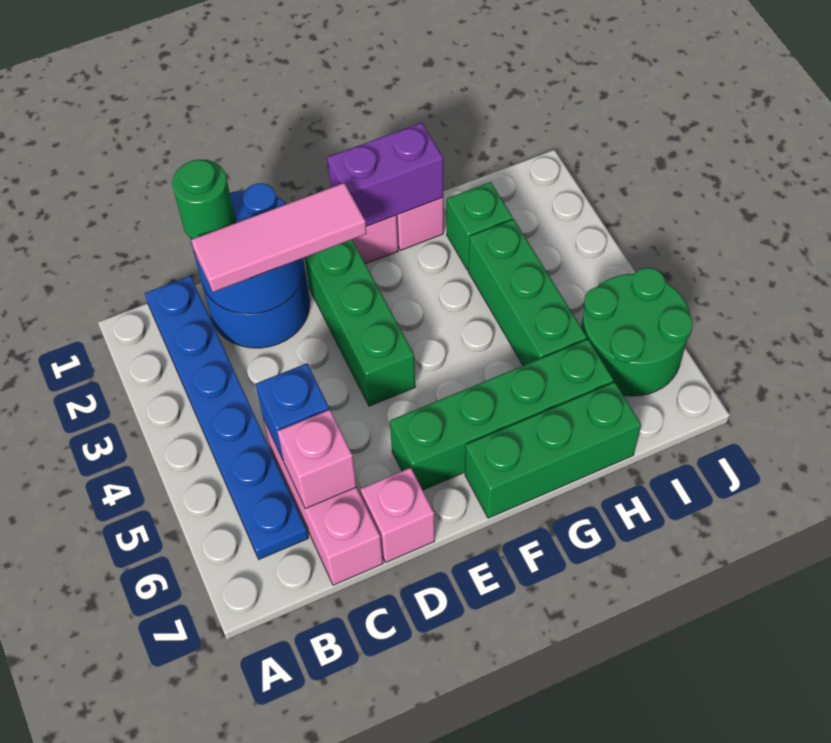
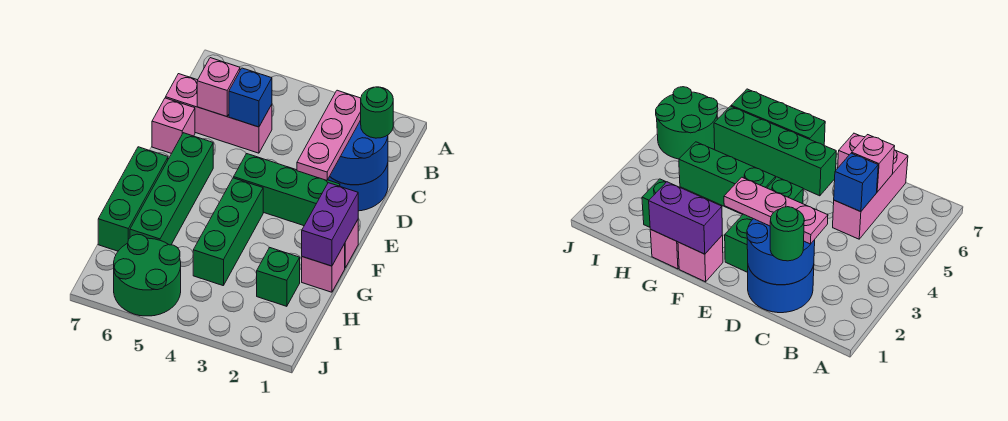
blue 1x6 plate [145,276,308,559] -> none
pink 1x3 tile [191,183,367,292] -> pink 1x3 plate [297,90,361,180]
green 1x3 brick [468,219,587,366] -> green 1x3 brick turned to [193,178,263,286]

